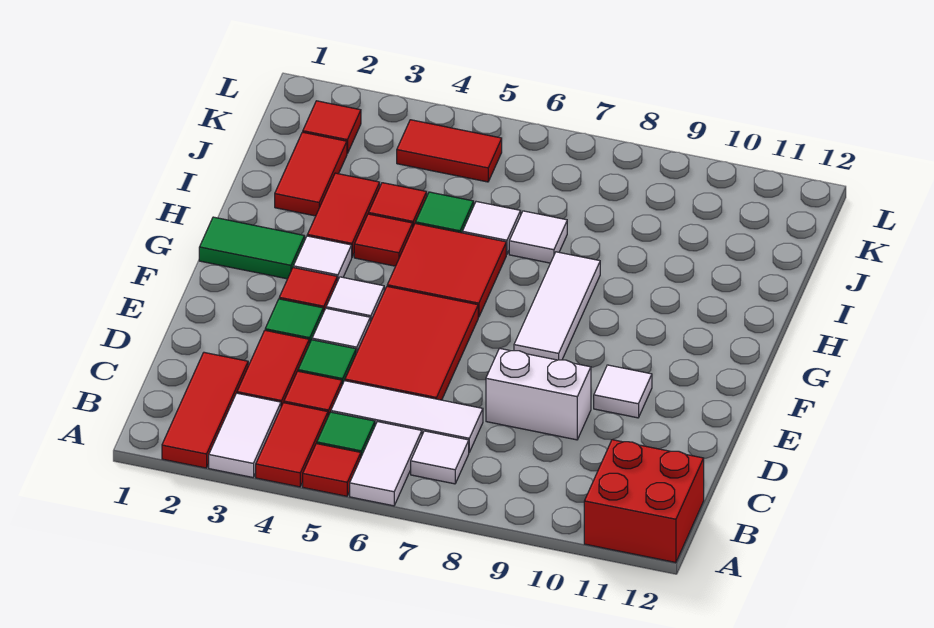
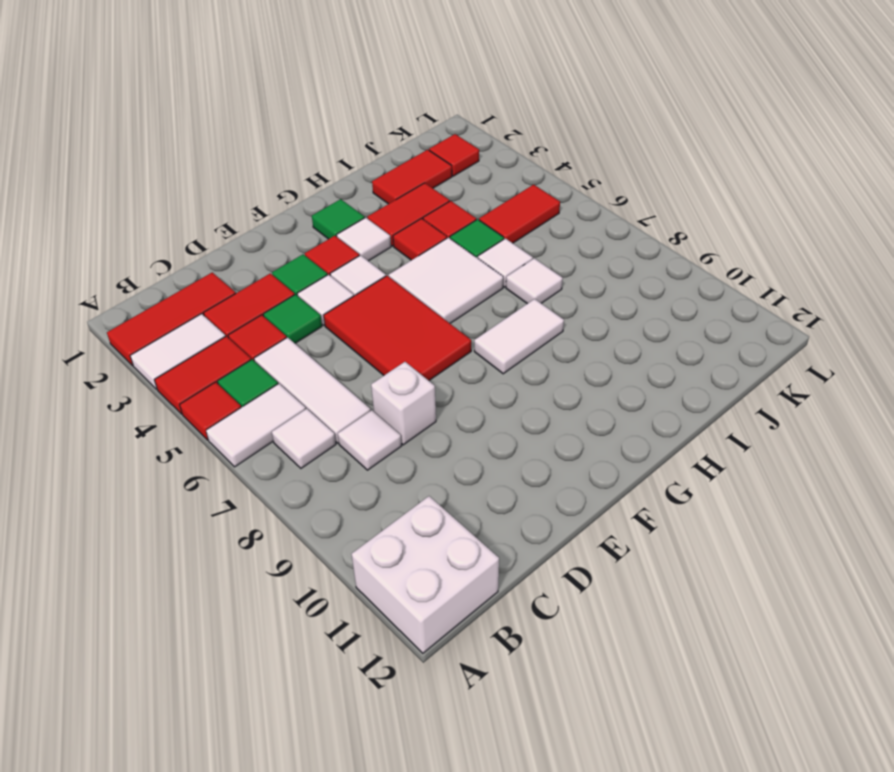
red 2x2 brick [584,440,704,563] -> white 2x2 brick [352,496,499,653]
red 2x3 tile [345,286,478,400] -> red 2x3 tile turned to [324,276,471,381]
white 1x2 brick [486,348,591,440] -> white 1x1 brick [371,362,436,445]
white 1x1 tile [594,365,652,418] -> white 1x1 tile moved to [338,410,401,470]
white 1x3 tile [514,252,600,360] -> white 1x2 tile [474,299,564,374]
green 1x2 tile [199,217,305,279] -> green 1x1 tile [312,199,365,239]
red 2x2 tile [387,224,506,317] -> white 2x2 tile [389,237,503,323]
red 1x2 tile [397,120,502,182] -> red 1x2 tile turned to [479,185,560,243]

